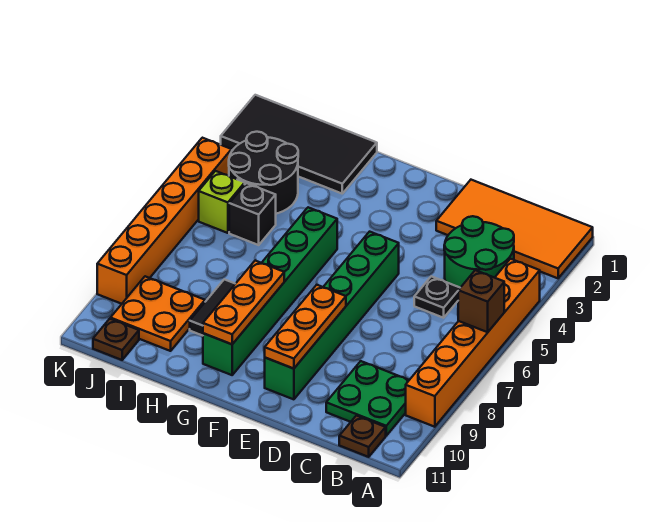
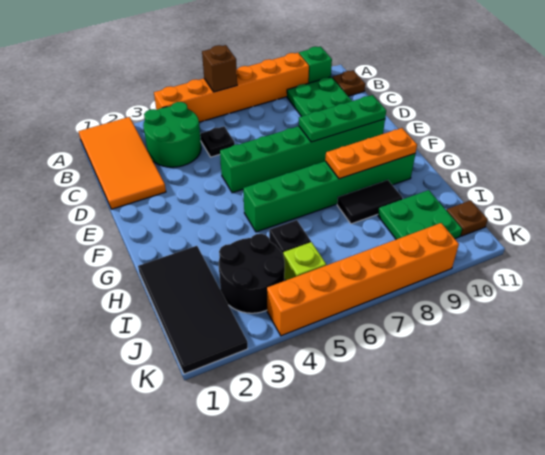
none -> green 1x1 brick [299,46,332,83]
orange 1x3 plate [265,285,346,369] -> green 1x3 plate [299,95,386,142]
orange 2x2 plate [110,276,205,351] -> green 2x2 plate [378,190,462,239]

